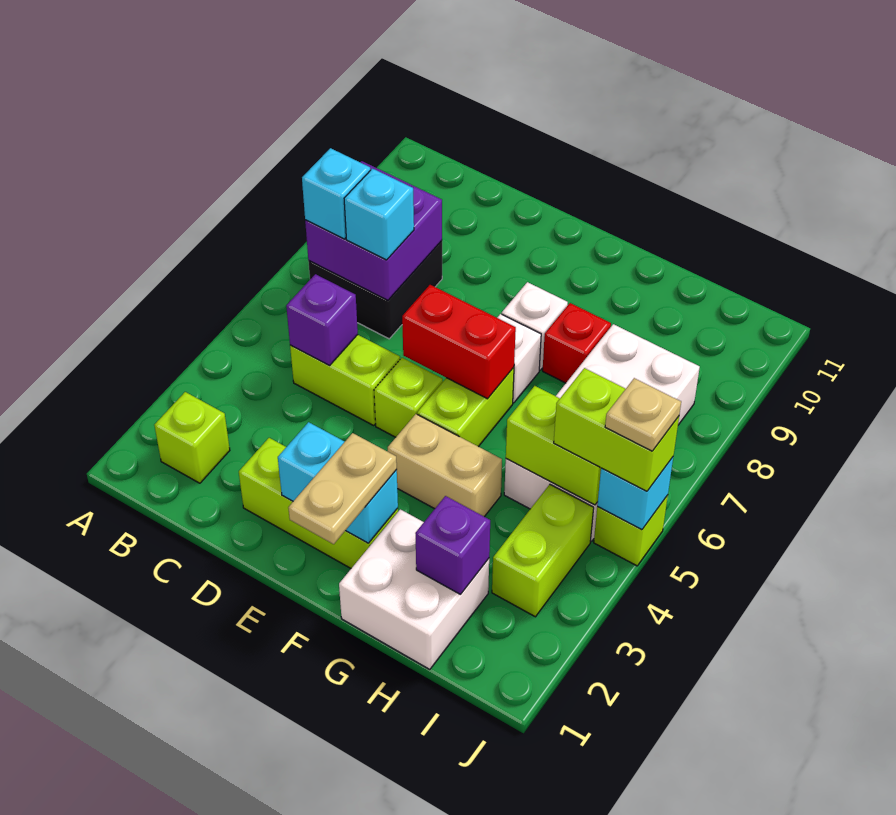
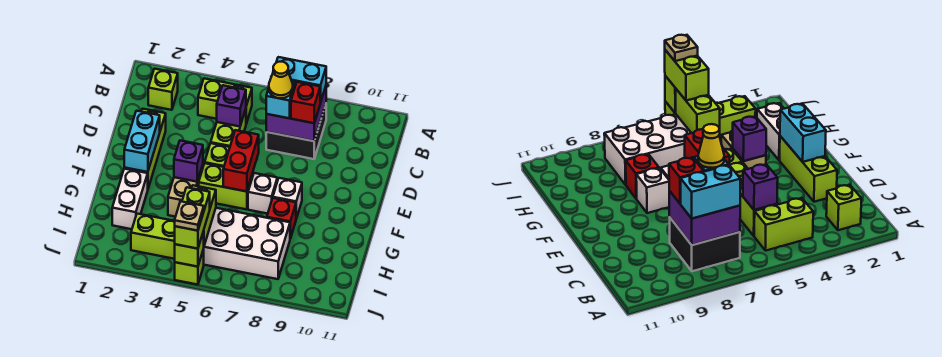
none -> lime 1x2 brick [198,78,252,124]
cyan 1x1 brick [302,148,371,239] -> cyan 1x2 brick [276,57,326,103]
none -> yellow 1x1 cone [268,62,293,98]
none -> red 1x1 brick [291,82,320,123]
tan 1x2 plate [288,433,397,544] -> none
white 2x2 brick [339,509,489,669] -> white 1x2 brick [112,169,148,229]
purple 1x1 brick [415,496,490,594] -> purple 1x1 brick moved to [174,141,203,182]
cyan 1x1 brick [597,457,673,530] -> lime 1x1 brick [175,231,204,267]

